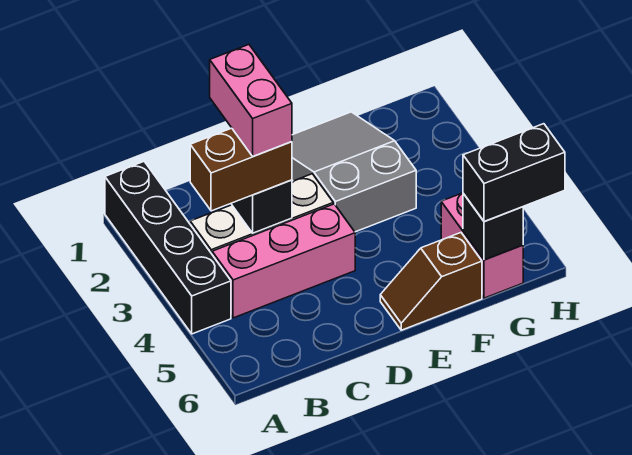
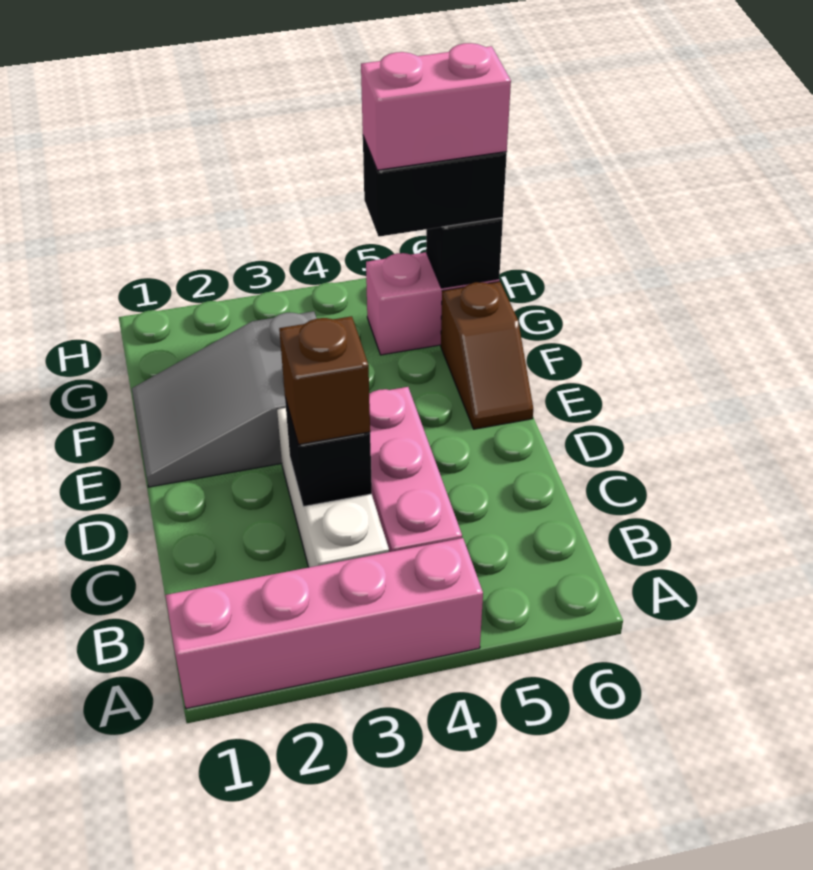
black 1x4 brick [105,162,231,334] -> pink 1x4 brick [165,538,483,709]
brown 1x2 brick [190,128,292,211] -> brown 1x1 brick [279,316,370,445]
pink 1x2 brick [210,45,292,156] -> pink 1x2 brick moved to [361,43,511,170]
black 1x2 brick [463,124,565,221] -> black 1x2 brick turned to [363,136,507,237]

